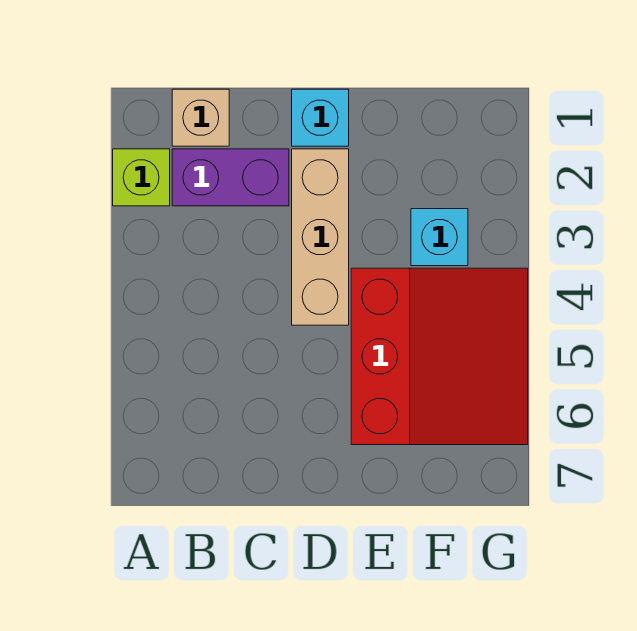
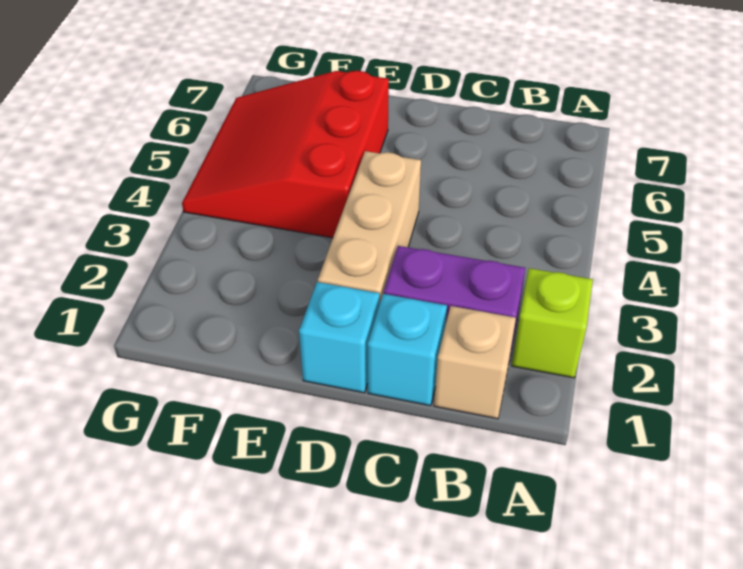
cyan 1x1 brick [411,209,468,266] -> cyan 1x1 brick moved to [368,294,447,406]

